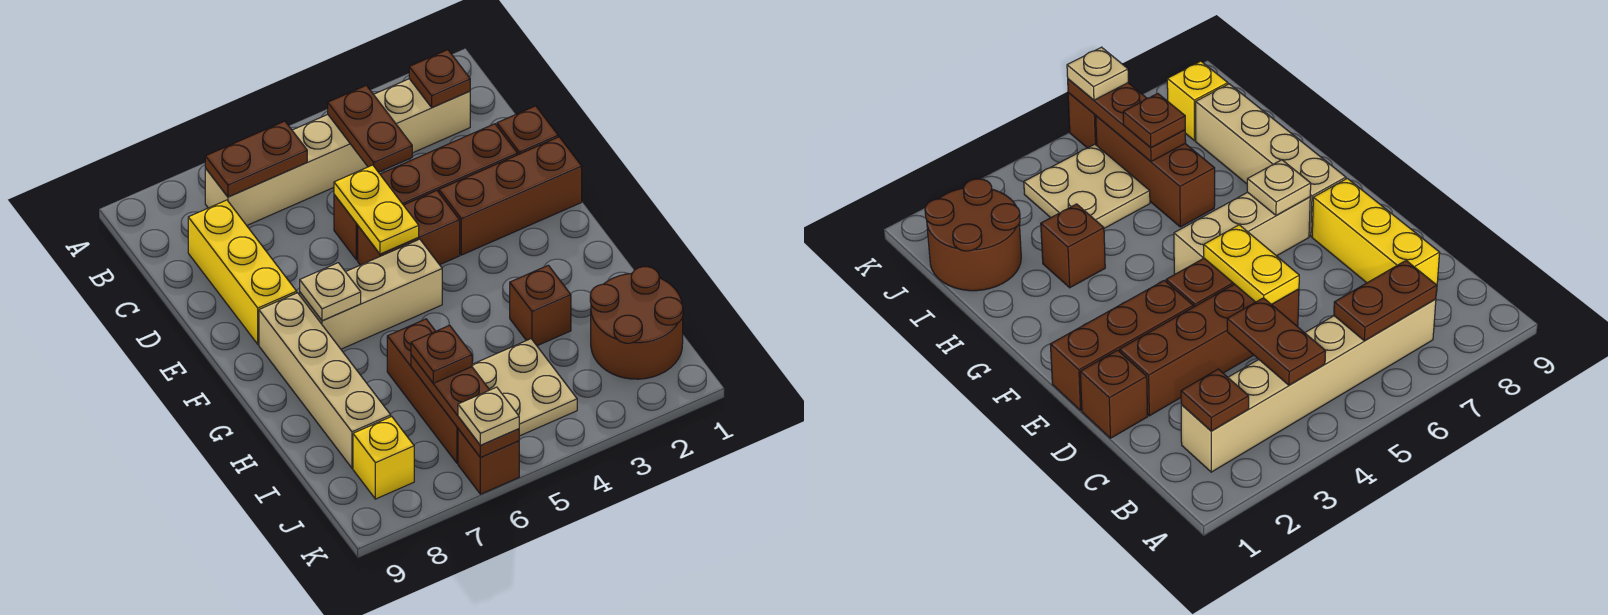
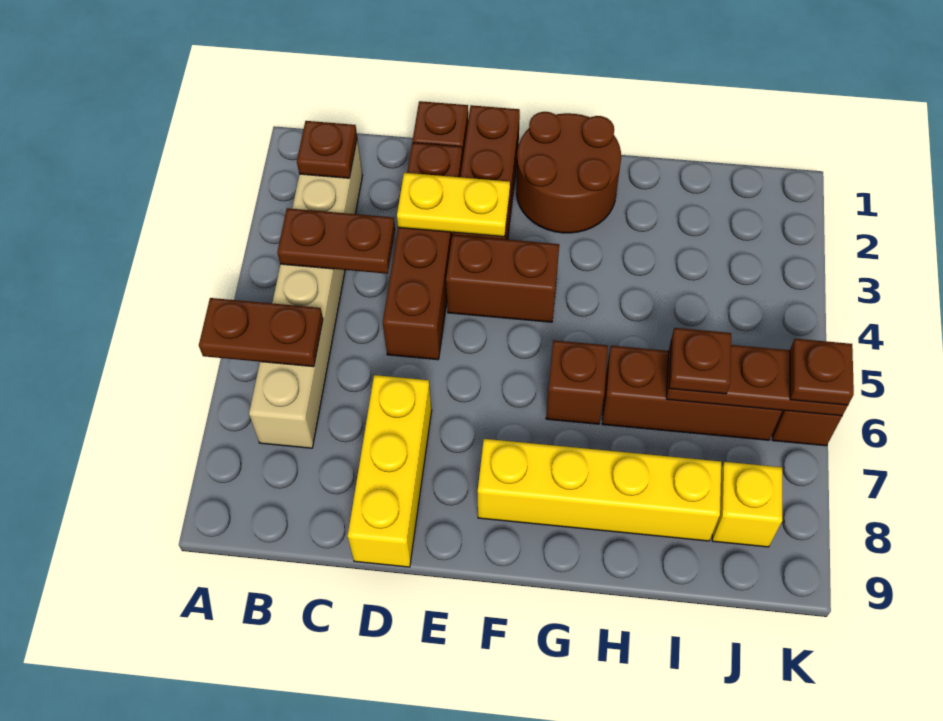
brown 1x2 plate [205,121,307,197] -> brown 1x2 plate turned to [199,298,323,367]
yellow 1x3 brick [188,200,297,344] -> yellow 1x3 brick turned to [348,375,432,567]
yellow 1x2 plate [334,165,419,254] -> yellow 1x2 plate moved to [397,173,510,237]
brown 1x2 brick [358,191,460,265] -> brown 1x2 brick turned to [446,235,559,322]
tan 1x3 brick [300,239,442,349] -> none
tan 1x1 plate [300,263,361,321] -> none
tan 1x4 brick [259,293,391,468] -> yellow 1x4 brick [478,439,721,541]
brown 1x1 brick [510,265,571,346] -> brown 1x1 brick moved to [546,340,608,424]
brown 2x2 round brick [590,267,683,379] -> brown 2x2 round brick moved to [516,112,621,233]
tan 2x2 plate [472,339,577,436] -> none
tan 1x1 plate [458,387,519,445] -> brown 1x1 plate [790,339,854,405]

